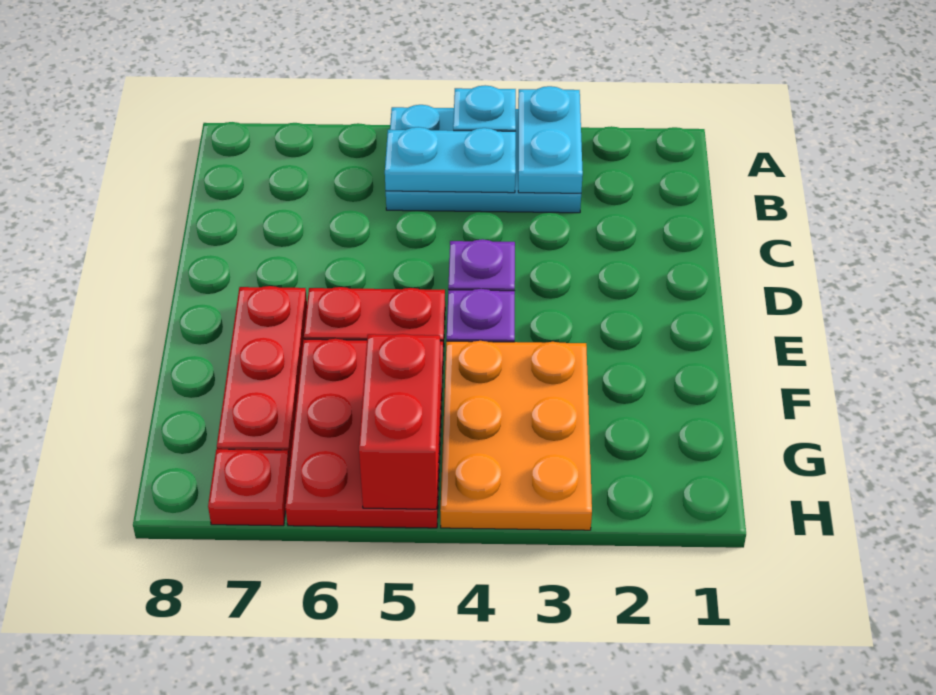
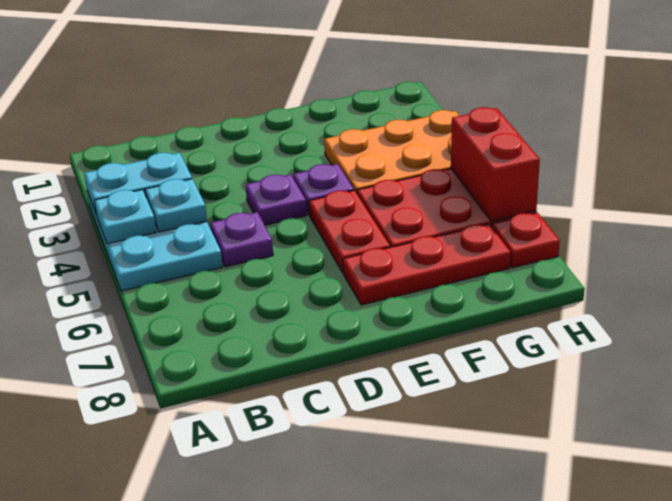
cyan 1x2 plate [385,127,516,193] -> cyan 1x1 plate [145,179,207,232]
none -> purple 1x1 plate [210,212,273,267]
red 1x2 brick [359,334,441,509] -> red 1x2 brick turned to [451,107,540,221]

